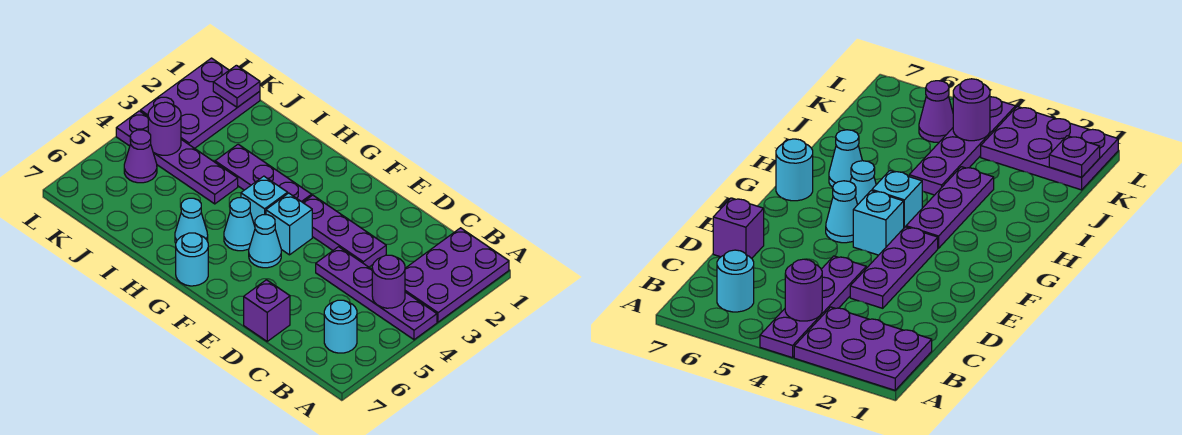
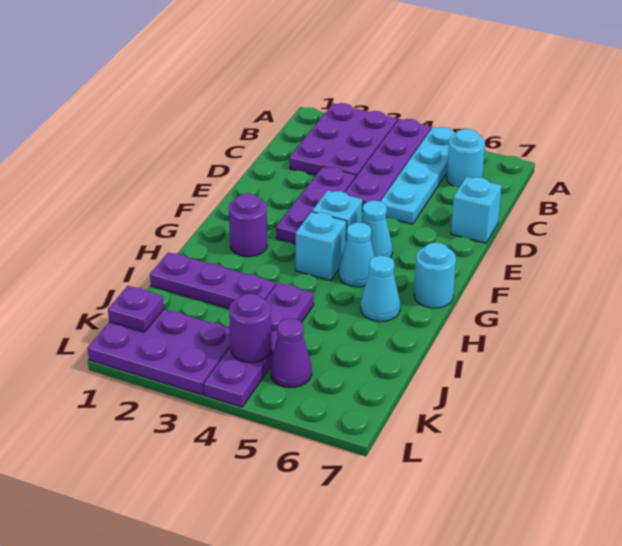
purple 2x3 plate [405,228,509,322] -> purple 2x3 plate turned to [289,103,397,176]
none -> cyan 1x4 plate [380,127,457,224]
purple 1x1 round brick [372,255,405,308] -> purple 1x1 round brick moved to [229,193,267,257]
purple 1x1 brick [244,280,290,341] -> cyan 1x1 brick [451,177,502,243]
purple 1x3 plate [215,144,312,202] -> purple 1x3 plate turned to [150,252,276,309]

